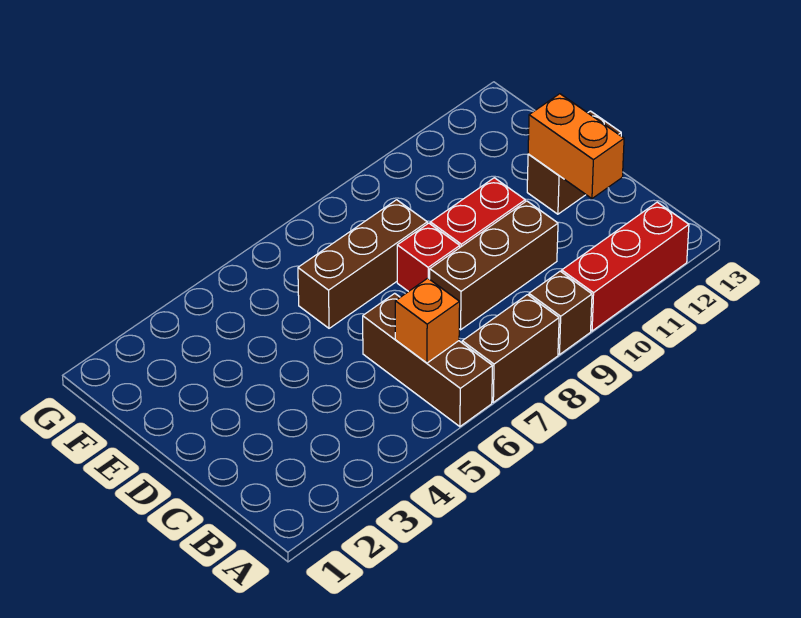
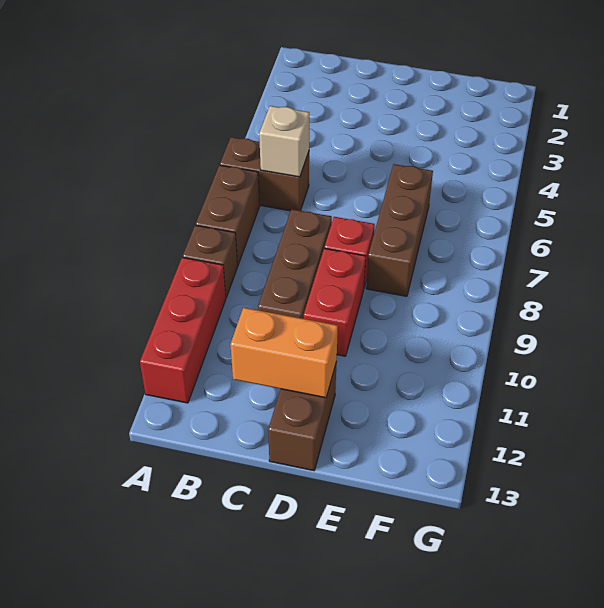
brown 1x3 brick [363,293,492,427] -> brown 1x2 brick [220,137,309,211]
orange 1x1 brick [395,278,460,363] -> tan 1x1 brick [259,106,309,177]

